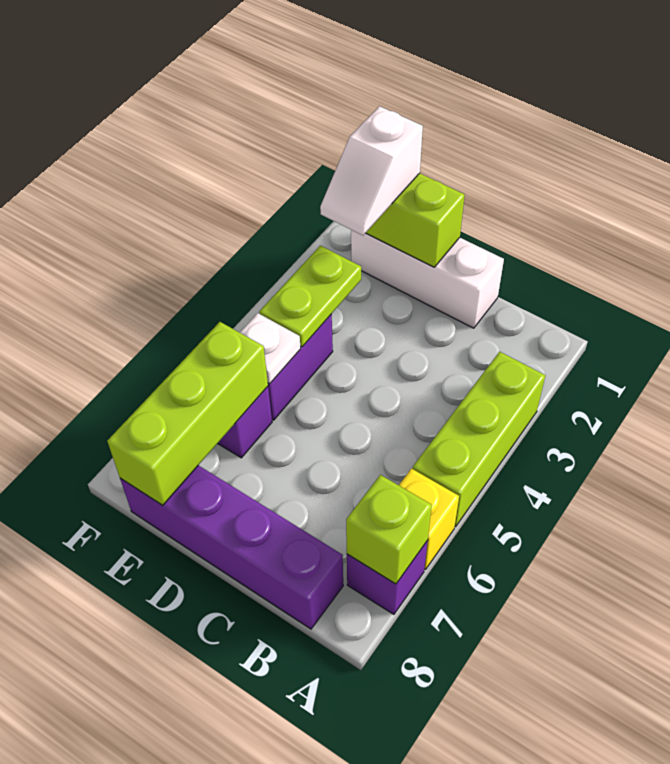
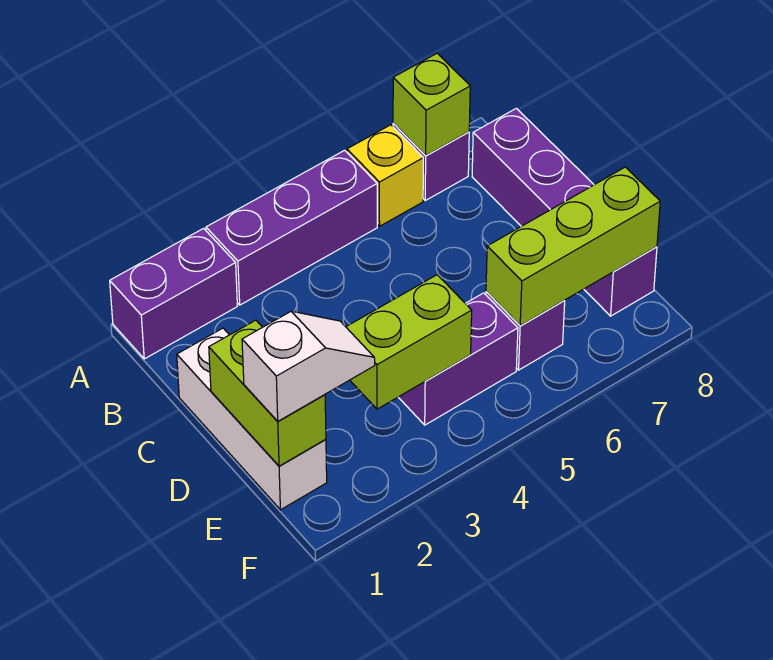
none -> purple 1x2 brick [110,228,237,359]
lime 1x3 brick [413,351,545,527] -> purple 1x3 brick [206,150,377,305]
lime 1x2 plate [259,246,361,347] -> lime 1x2 brick [346,275,472,409]
white 1x1 plate [240,313,301,384] -> none

